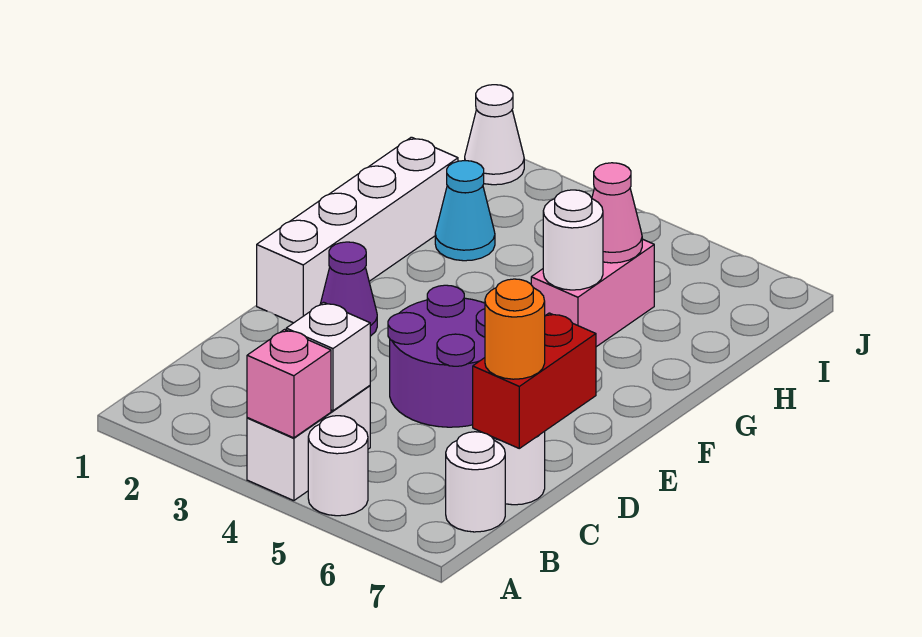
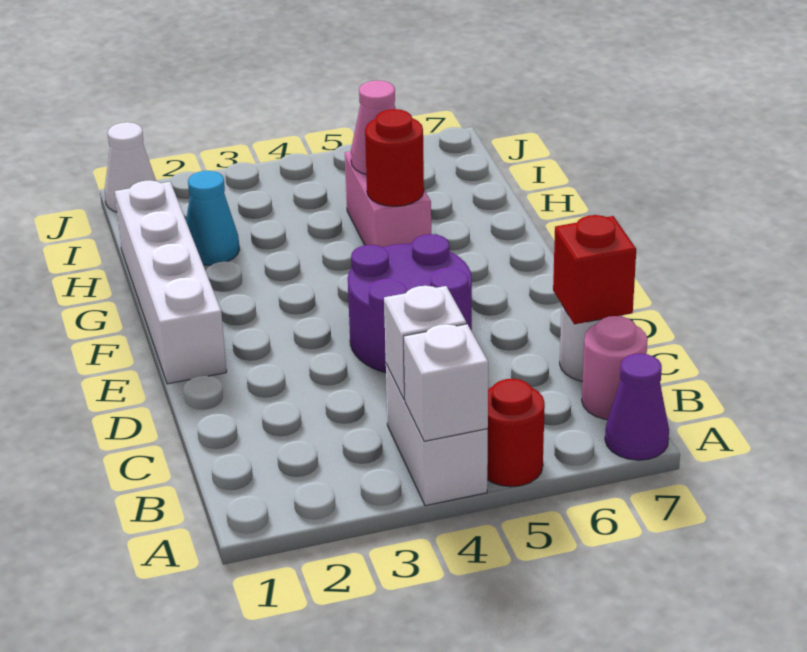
pink 1x1 brick [247,330,331,438] -> white 1x1 brick [404,324,488,441]
white 1x1 round brick [308,416,368,516] -> red 1x1 round brick [487,379,545,487]
white 1x1 round brick [446,432,505,532] -> pink 1x1 round brick [582,316,648,420]
red 1x2 brick [473,313,596,448] -> red 1x1 brick [553,215,636,324]
orange 1x1 round brick [485,279,545,379] -> none
purple 1x1 cone [321,242,377,336] -> purple 1x1 cone moved to [605,354,669,460]
white 1x1 round brick [543,190,603,290] -> red 1x1 round brick [365,109,424,206]

